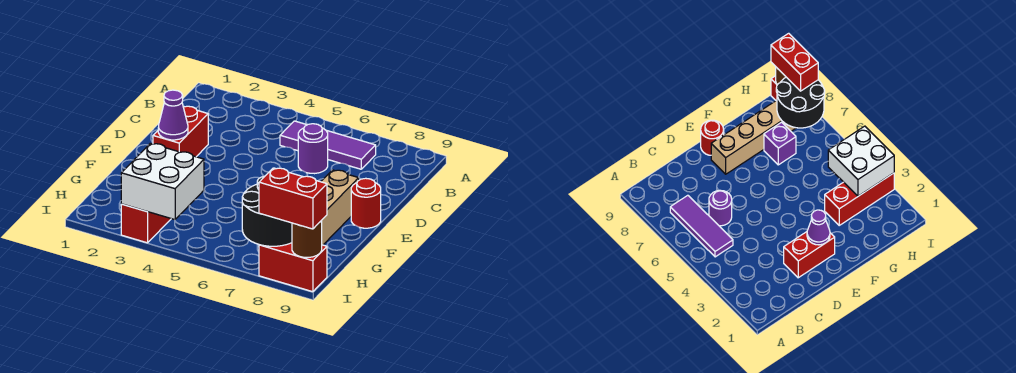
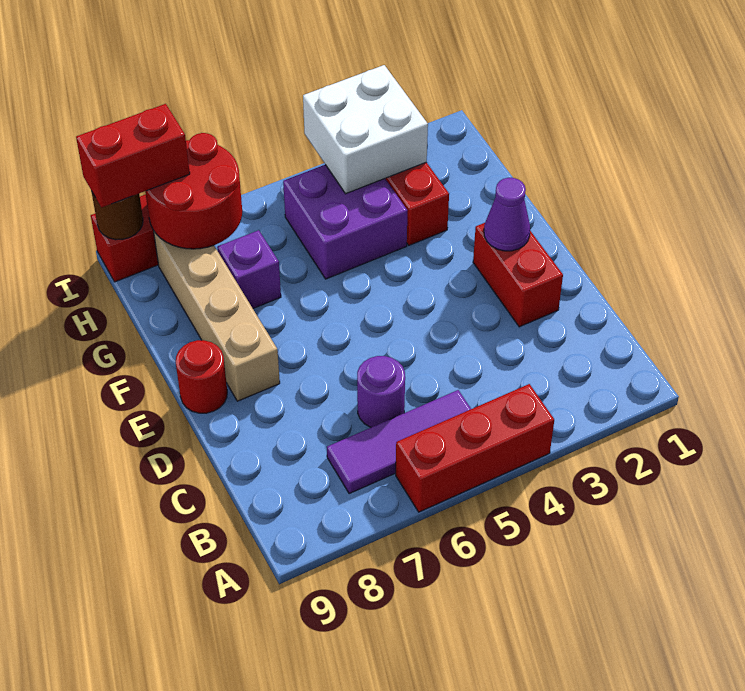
none -> red 1x3 brick [396,384,554,512]
none -> purple 2x2 brick [283,165,408,279]
black 2x2 round brick [242,177,292,246] -> red 2x2 round brick [145,133,242,249]

